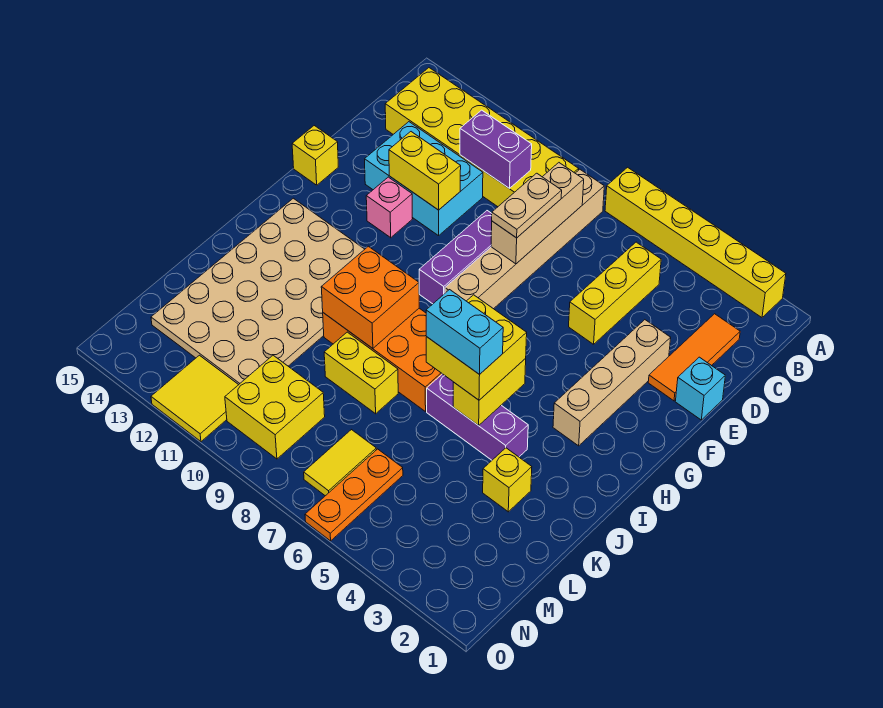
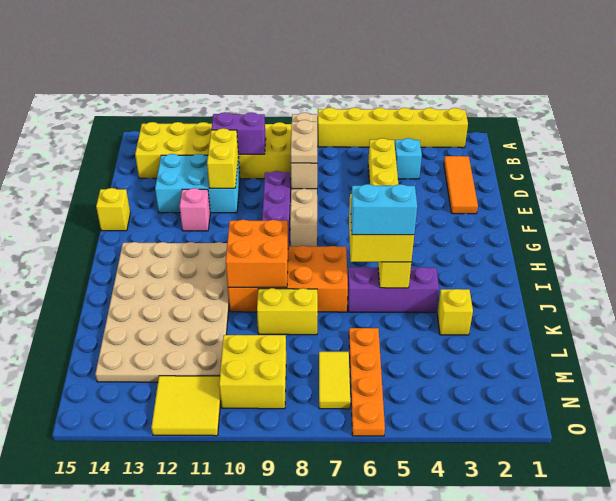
cyan 1x1 brick [675,357,725,420] -> cyan 1x1 brick moved to [395,138,422,179]
tan 1x4 brick [553,320,671,446] -> none
yellow 1x2 brick [389,132,461,210] -> yellow 1x2 brick turned to [207,128,239,188]
orange 1x3 plate [305,449,403,541] -> orange 1x4 plate [349,328,385,436]

